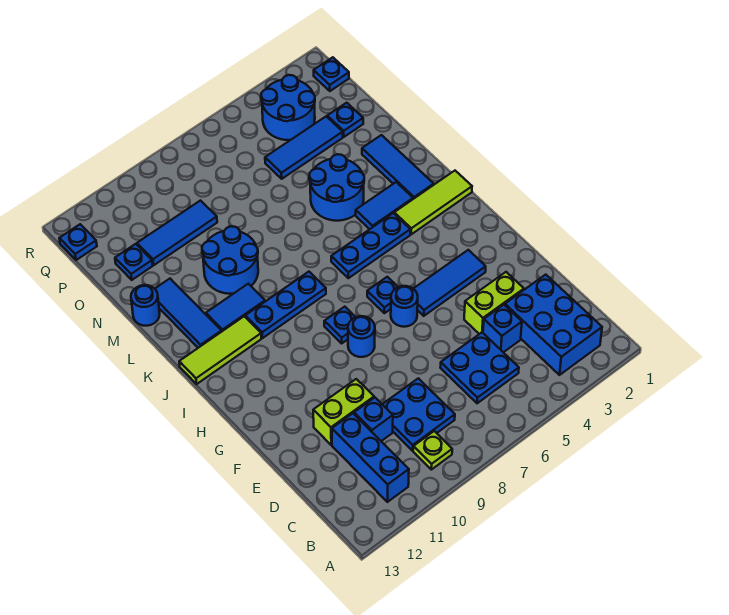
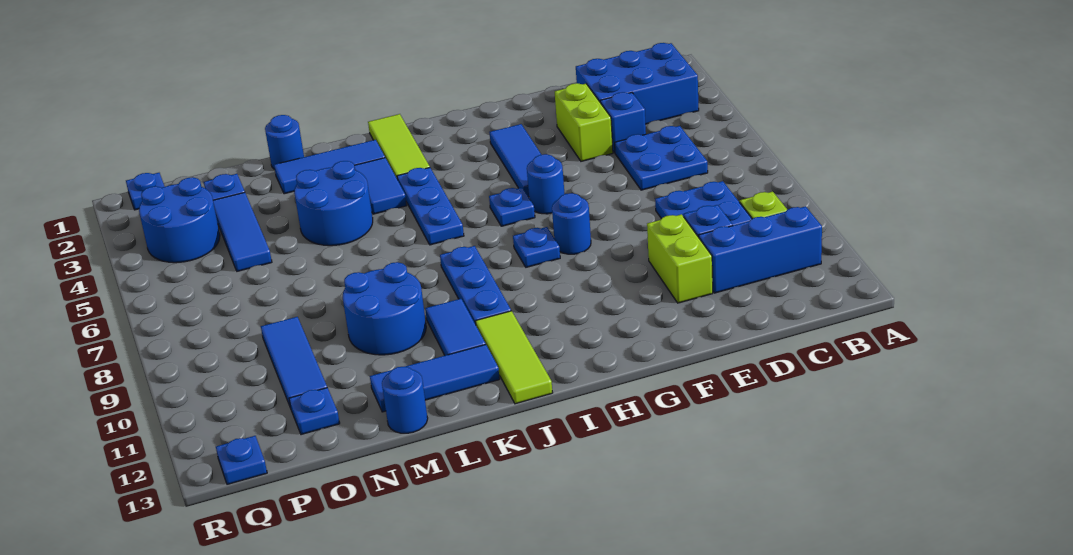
none -> blue 1x1 round brick [265,115,304,169]

